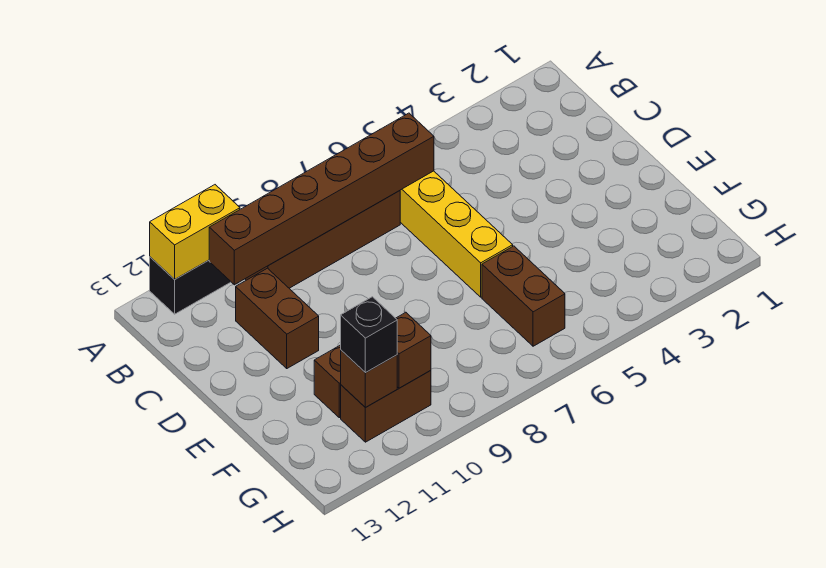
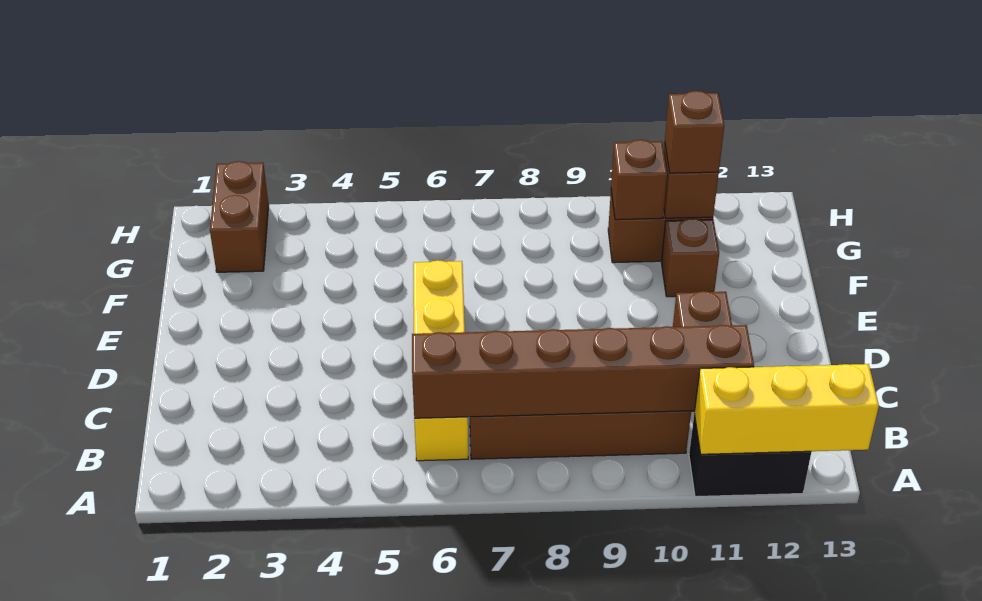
yellow 1x2 brick [150,185,240,280] -> yellow 1x3 brick [694,364,879,454]
brown 1x2 brick [482,246,565,346] -> brown 1x2 brick moved to [210,161,269,272]
black 1x1 brick [341,297,397,373] -> brown 1x1 brick [665,91,724,173]

